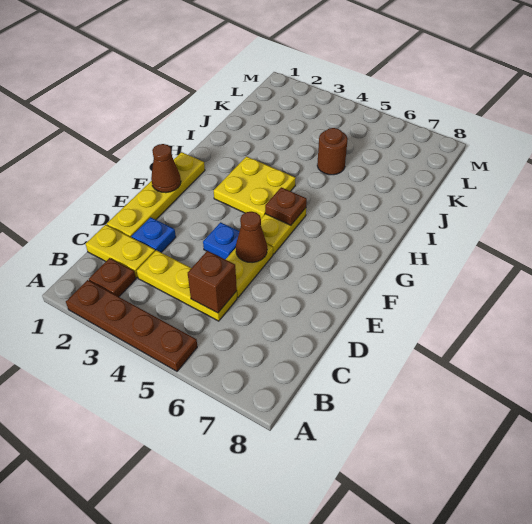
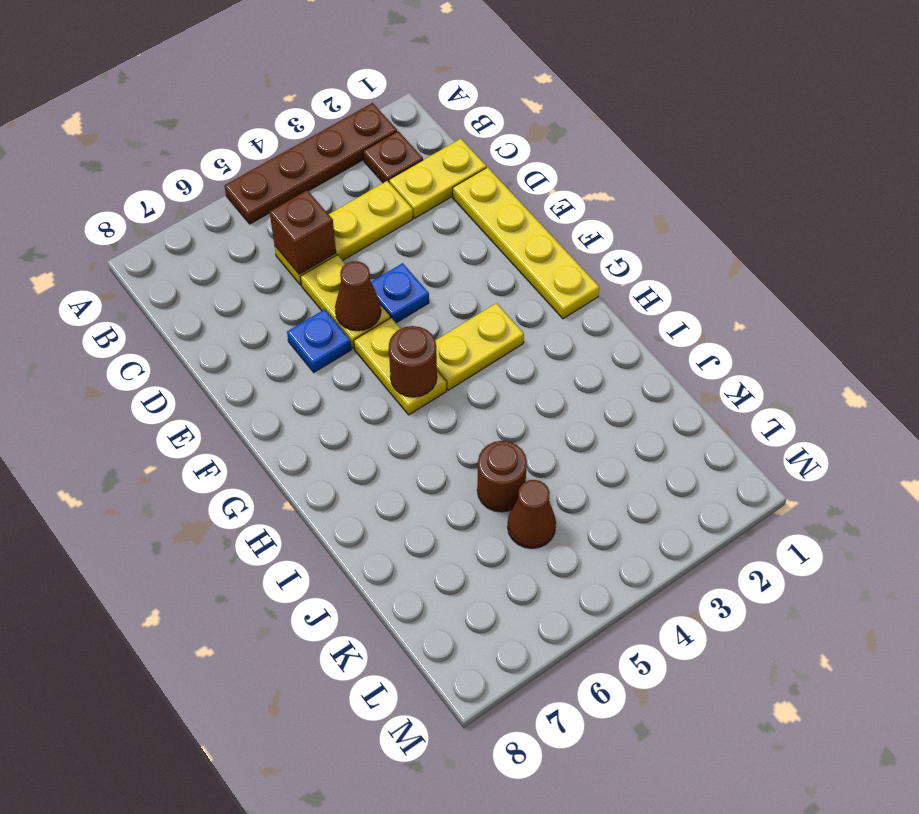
blue 1x1 plate [132,217,176,252] -> blue 1x1 plate moved to [287,309,351,372]
brown 1x1 cone [151,144,181,193] -> brown 1x1 cone moved to [507,480,556,548]
yellow 2x2 plate [214,157,296,218] -> yellow 1x2 plate [435,303,524,390]
brown 1x1 plate [265,187,307,225] -> brown 1x1 round brick [389,326,437,397]

